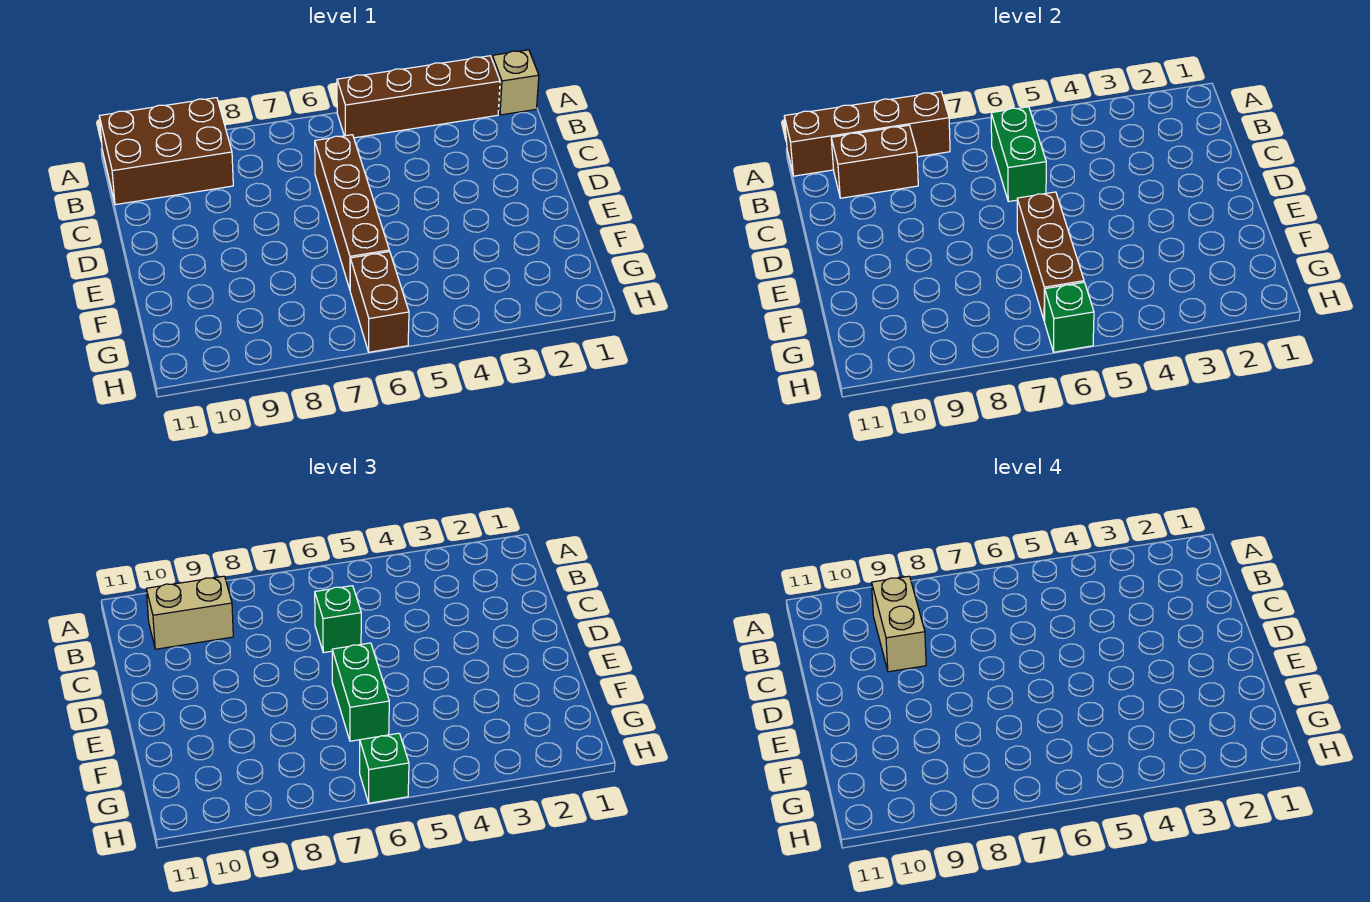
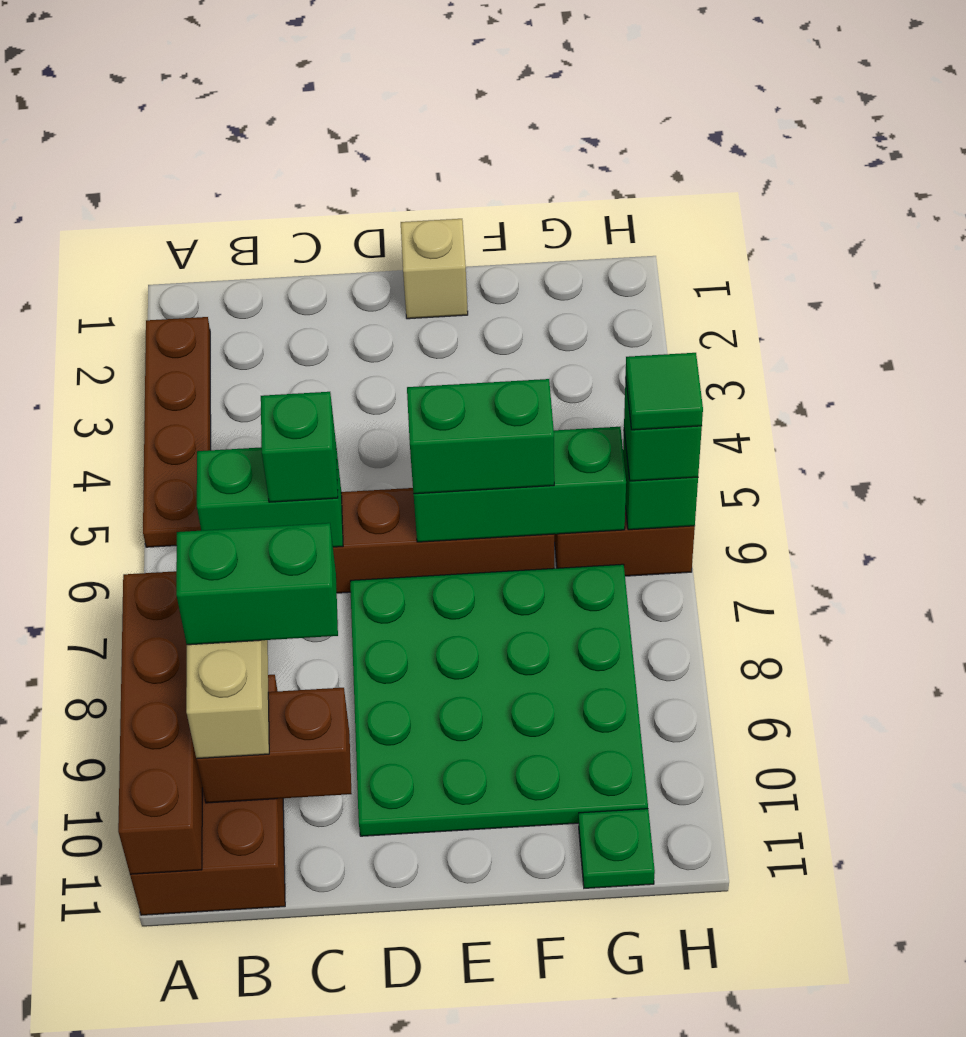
tan 1x1 brick [492,50,539,115] -> tan 1x1 brick moved to [401,219,468,319]
brown 1x4 brick [337,56,500,138] -> brown 1x4 plate [143,317,211,547]
brown 1x2 brick [831,125,918,198] -> brown 1x2 brick turned to [196,688,352,803]
tan 1x2 brick [872,576,926,672] -> green 1x2 brick [176,523,338,645]
none -> green 4x4 plate [350,564,648,836]
brown 1x3 brick [1017,192,1084,321] -> green 1x3 brick [413,427,626,542]
none -> green 1x1 plate [579,809,655,888]
none -> green 1x1 tile [626,353,703,430]

